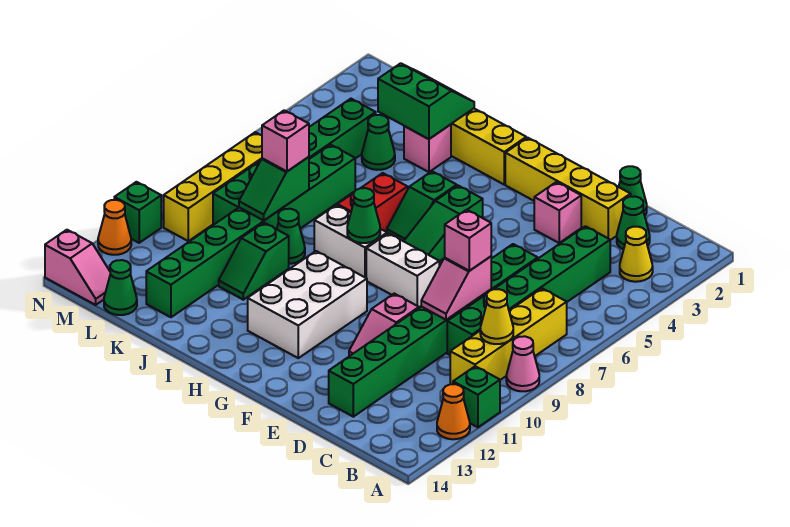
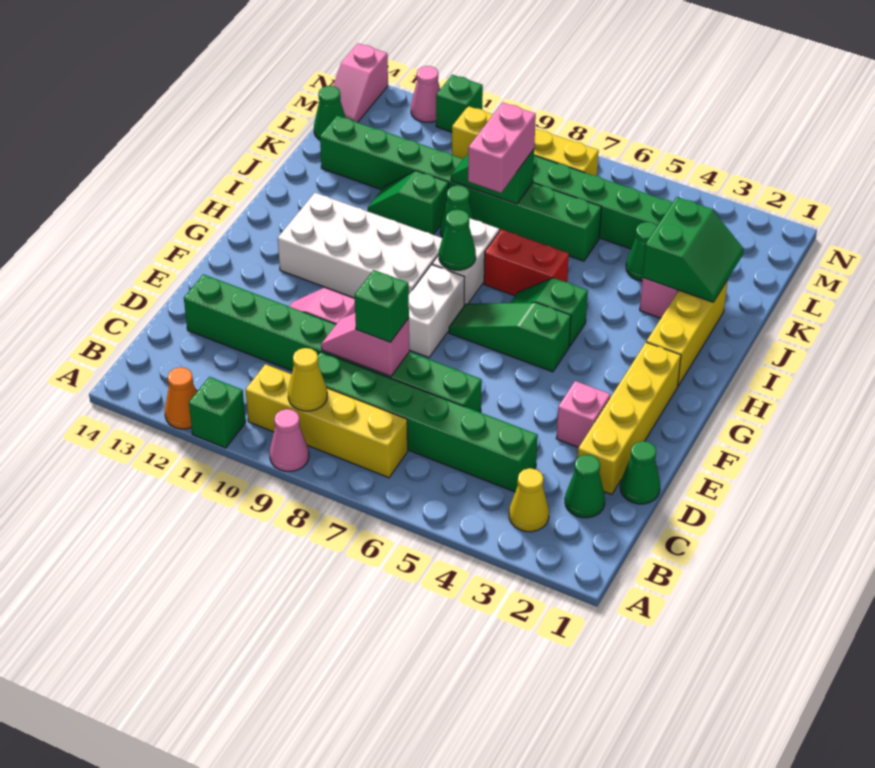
pink 1x1 brick [445,210,491,271] -> green 1x1 brick [355,270,409,342]
white 2x3 brick [248,251,367,358] -> white 2x4 brick [278,193,442,298]
pink 1x1 brick [262,110,309,171] -> pink 1x2 brick [468,103,536,193]
orange 1x1 cone [98,200,131,255] -> pink 1x1 cone [411,66,440,122]

